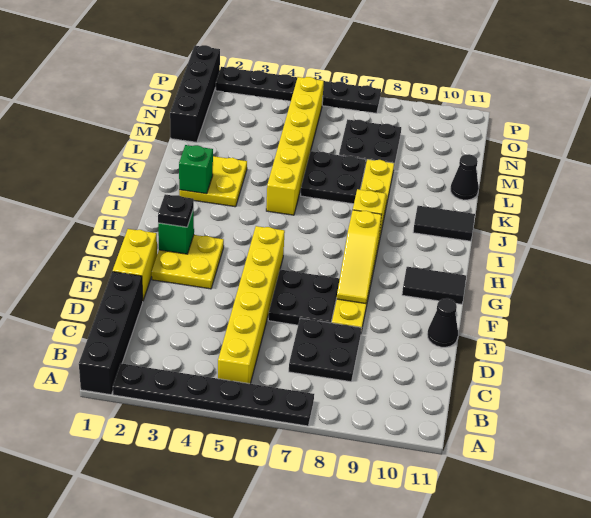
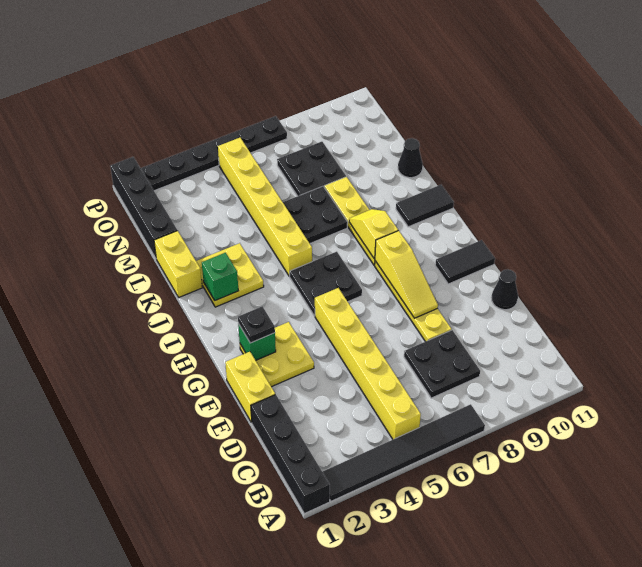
black 1x6 plate [113,363,314,426] -> black 1x6 tile [323,404,485,501]
black 2x2 plate [268,270,340,325] -> black 2x2 plate moved to [290,252,362,316]
none -> yellow 1x2 brick [154,231,202,297]

